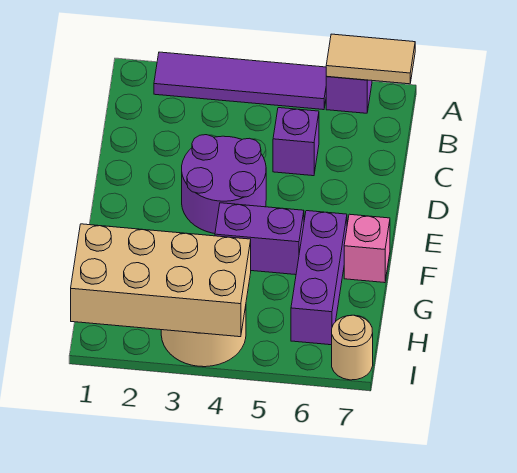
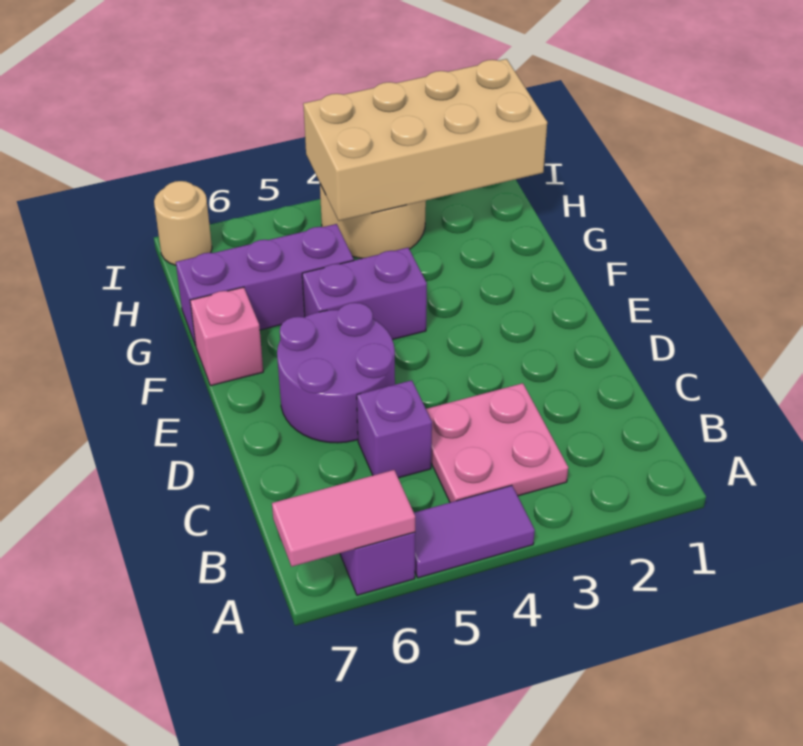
purple 1x4 tile [154,52,327,110] -> purple 1x2 tile [414,485,535,578]
tan 1x2 tile [326,34,415,84] -> pink 1x2 tile [272,470,415,567]
none -> pink 2x2 plate [426,383,568,502]
purple 2x2 round brick [182,135,266,234] -> purple 2x2 round brick moved to [277,303,395,443]
purple 1x3 brick [291,211,347,345] -> purple 1x3 brick turned to [176,224,354,346]

